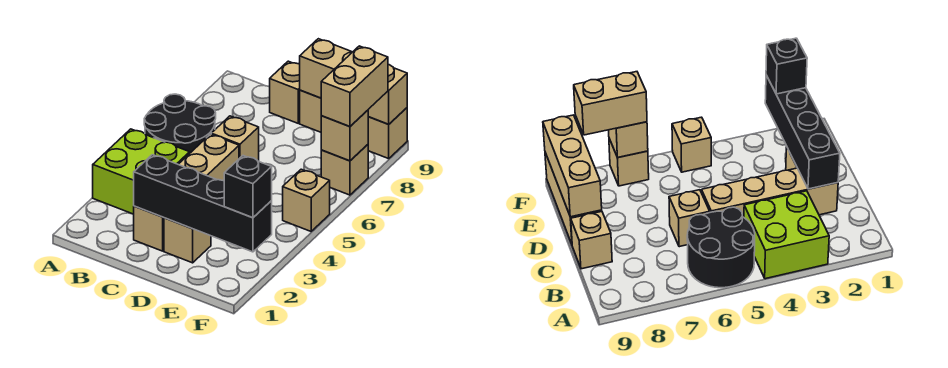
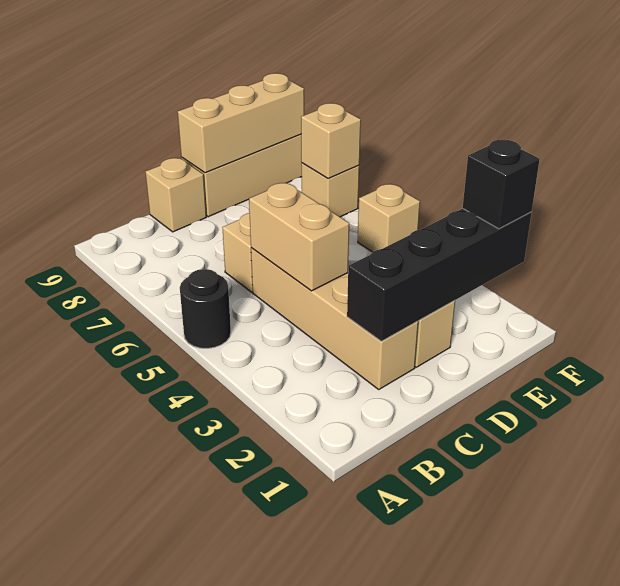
lime 2x2 brick [93,129,190,214] -> none
black 2x2 round brick [144,94,216,153] -> black 1x1 round brick [180,269,231,348]
tan 1x2 brick [321,46,388,127] -> tan 1x2 brick moved to [249,183,349,291]

